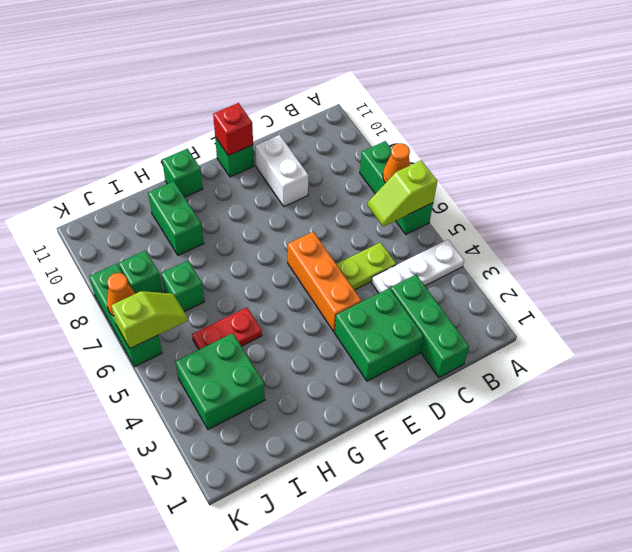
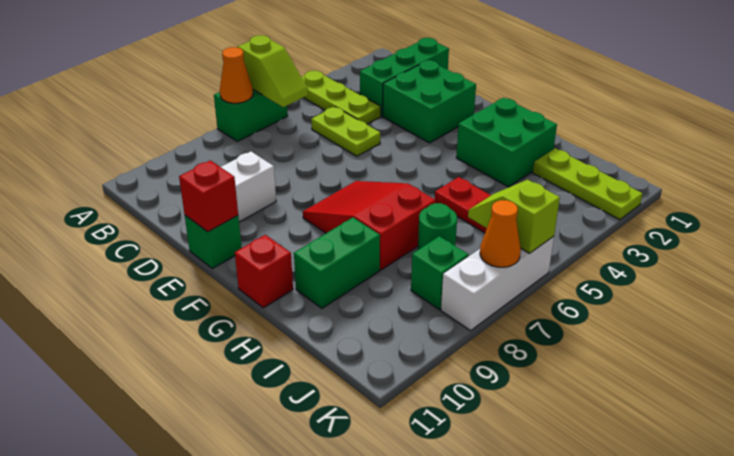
white 1x3 plate [372,240,464,293] -> lime 1x3 plate [302,71,381,124]
green 1x3 brick [360,141,433,234] -> green 1x2 brick [214,90,288,141]
orange 1x3 brick [288,232,361,332] -> none
none -> red 2x3 slope [303,181,436,270]
green 1x1 brick [162,149,203,197] -> red 1x1 brick [235,235,293,308]
none -> lime 1x3 plate [533,149,643,220]
green 2x2 brick [175,333,265,430] -> green 2x2 brick moved to [456,98,557,187]
green 1x1 brick [161,261,204,312] -> green 1x1 round brick [418,203,457,250]
green 1x3 brick [89,264,162,367] -> white 1x3 brick [441,236,554,331]

